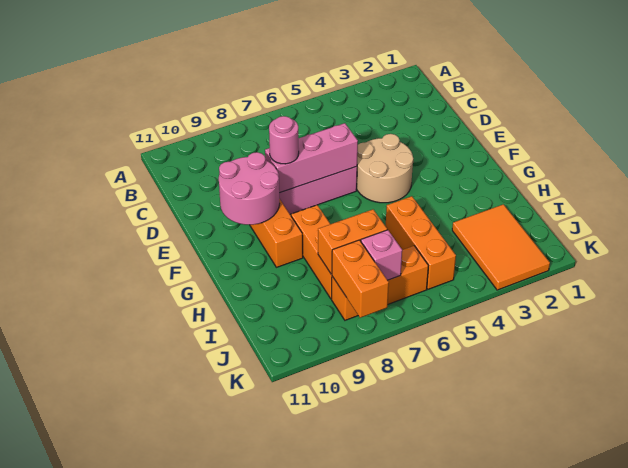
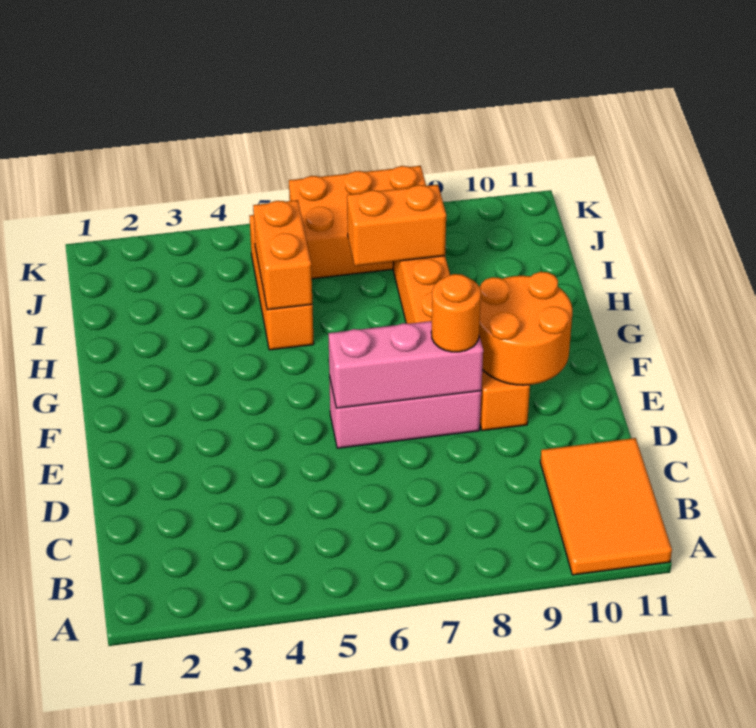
tan 2x2 round brick [356,134,413,203] -> none
pink 1x1 round brick [269,116,299,164] -> orange 1x1 round brick [431,274,481,352]
pink 2x2 round brick [219,152,280,225] -> orange 2x2 round brick [479,272,572,385]
orange 2x3 tile [452,204,550,290] -> orange 2x3 tile moved to [540,438,672,575]
orange 1x3 brick [332,246,428,320] -> orange 2x3 brick [289,166,426,279]
pink 1x1 brick [361,230,402,280] -> none
orange 1x2 brick [332,240,389,318] -> orange 1x2 brick moved to [253,200,312,310]

